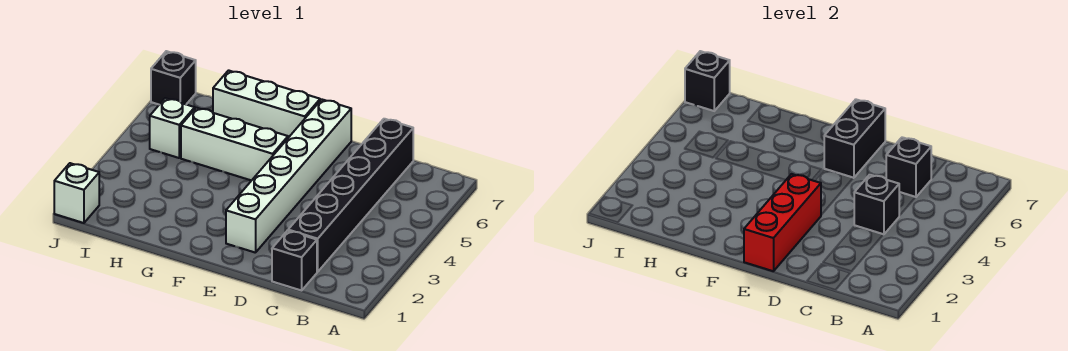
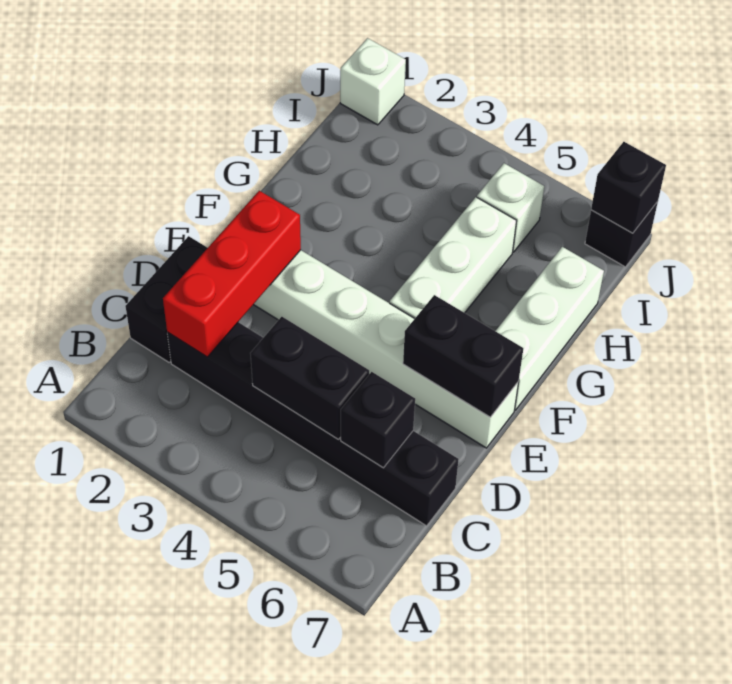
black 1x1 brick [272,231,317,291] -> black 1x2 brick [125,236,207,362]
black 1x1 brick [854,175,899,235] -> black 1x2 brick [250,317,369,439]
red 1x3 brick [744,174,821,271] -> red 1x3 brick turned to [163,191,301,357]

